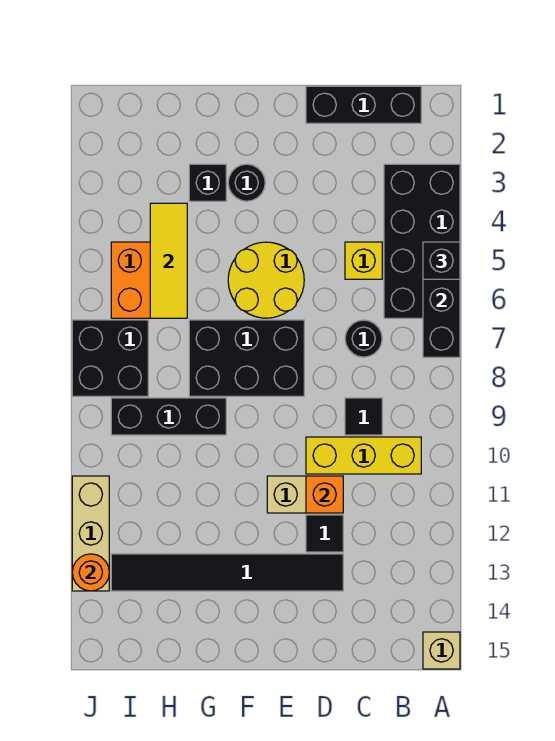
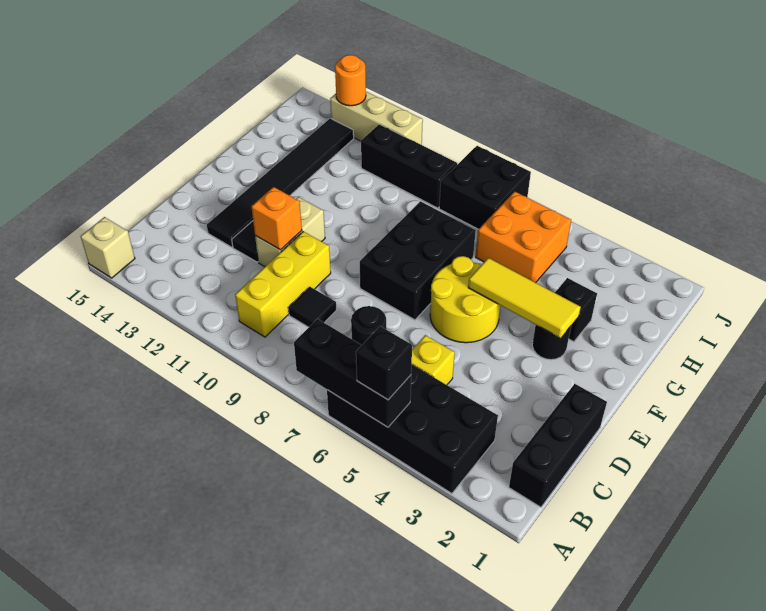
black 1x3 brick [111,398,226,435] -> black 1x3 brick turned to [361,124,457,208]
yellow 1x3 tile [150,203,187,318] -> yellow 1x3 tile moved to [468,258,581,338]

